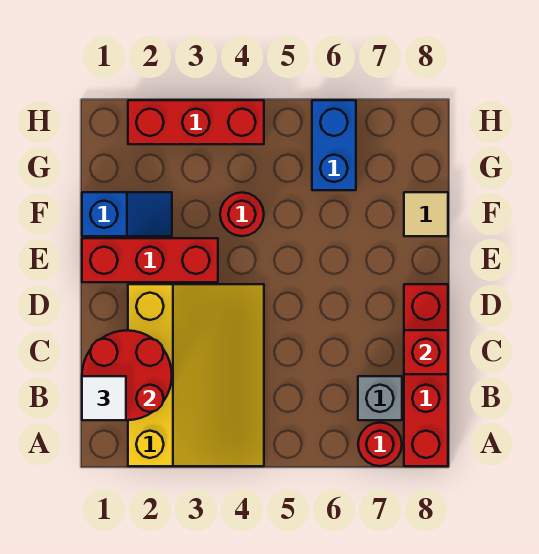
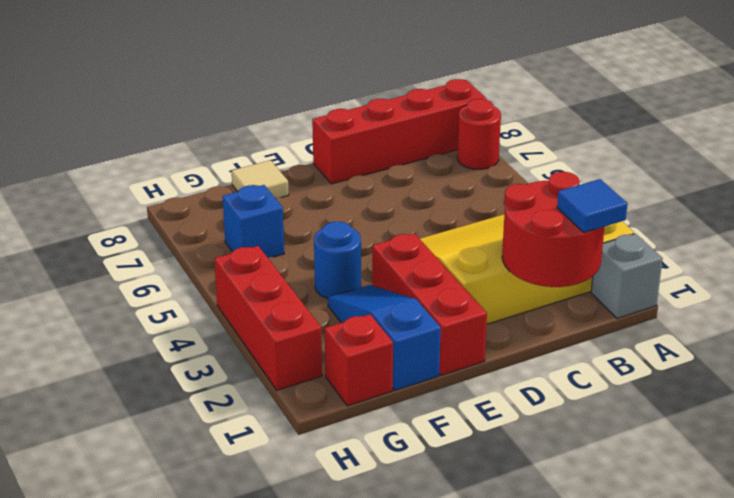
white 1x1 tile [82,376,126,420] -> blue 1x1 tile [557,179,628,233]
grey 1x1 brick [358,376,402,420] -> grey 1x1 brick moved to [591,234,663,318]
red 1x1 brick [404,330,448,374] -> red 1x1 brick moved to [325,314,393,406]
blue 1x2 slope [82,192,172,236] -> blue 1x3 slope [328,285,441,390]
red 1x1 round brick [220,193,264,236] -> blue 1x1 round brick [314,221,361,298]
blue 1x2 brick [312,100,356,190] -> blue 1x1 brick [223,185,284,258]

